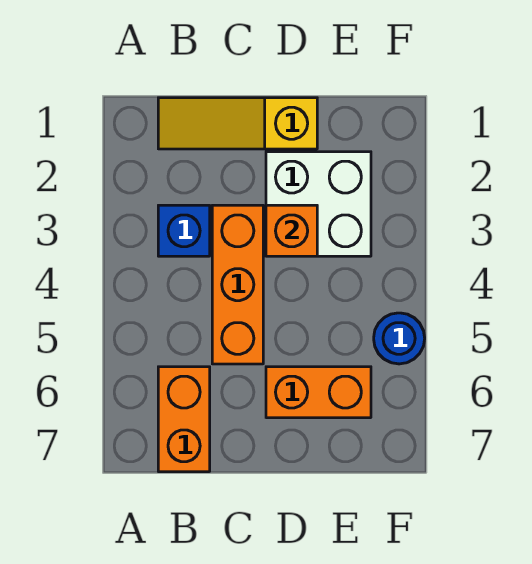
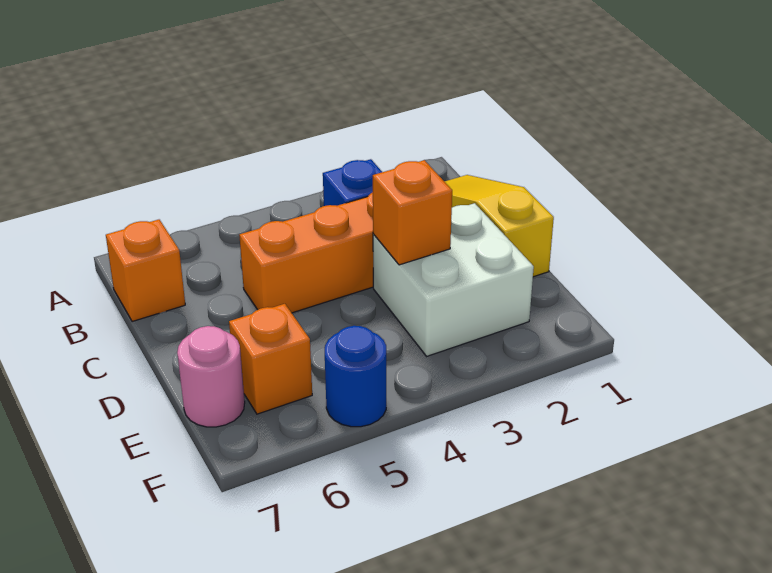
orange 1x2 brick [158,367,210,472] -> orange 1x1 brick [106,220,185,322]
orange 1x2 brick [266,367,371,418] -> orange 1x1 brick [229,304,312,414]
none -> pink 1x1 round brick [177,326,245,427]

